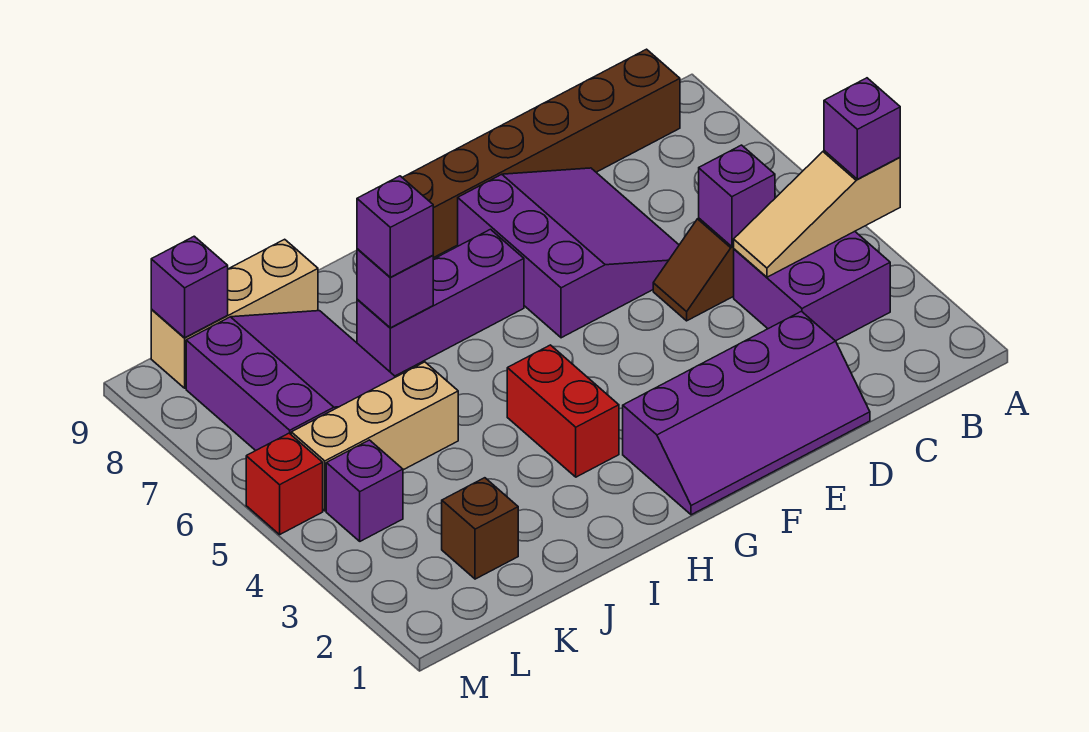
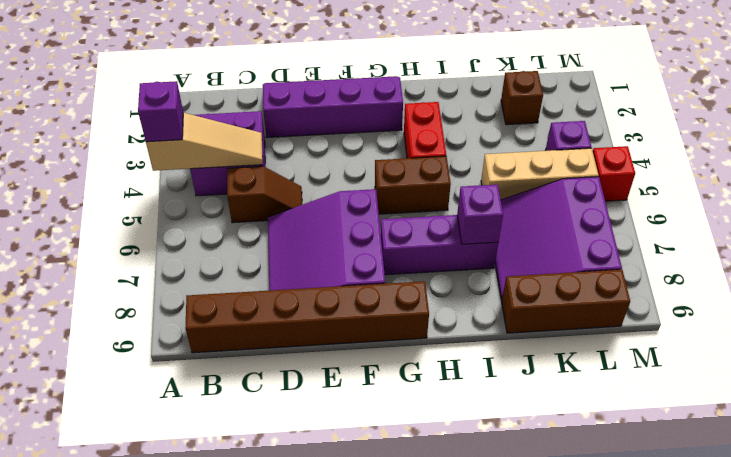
purple 1x1 brick [699,145,775,247] -> none
none -> brown 1x2 brick [375,156,451,214]
purple 1x1 brick [357,176,433,277] -> none
tan 1x3 brick [151,239,318,388] -> brown 1x3 brick [502,269,630,333]
purple 1x1 brick [151,236,228,338] -> none

